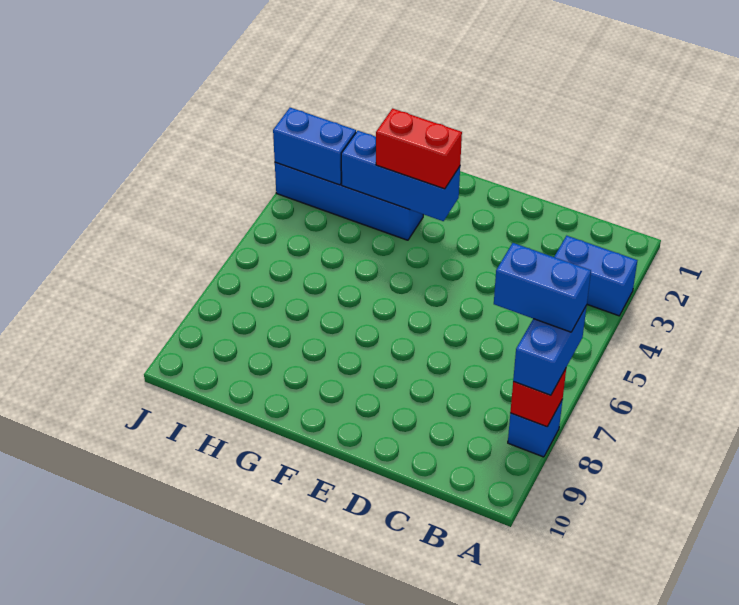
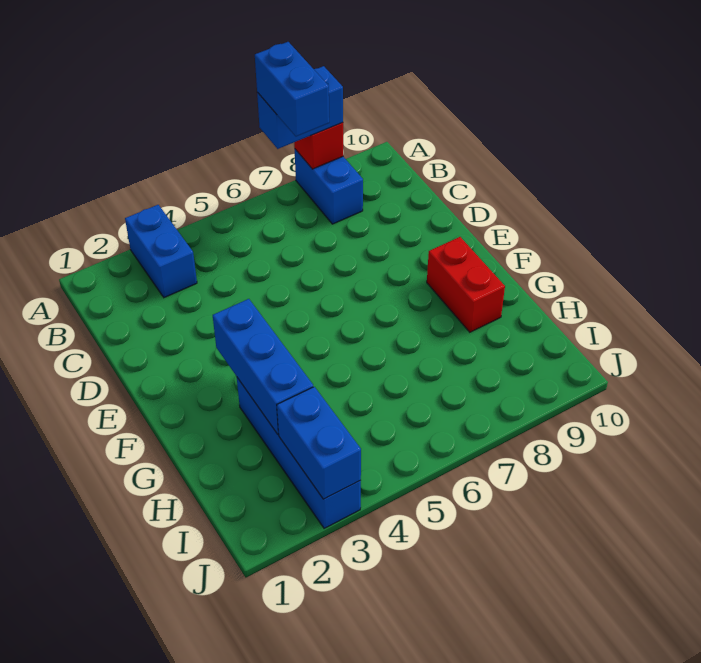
blue 1x1 brick [508,399,563,457] -> blue 1x2 brick [295,149,363,224]
red 1x2 brick [376,109,462,189] -> red 1x2 brick moved to [427,237,505,332]

